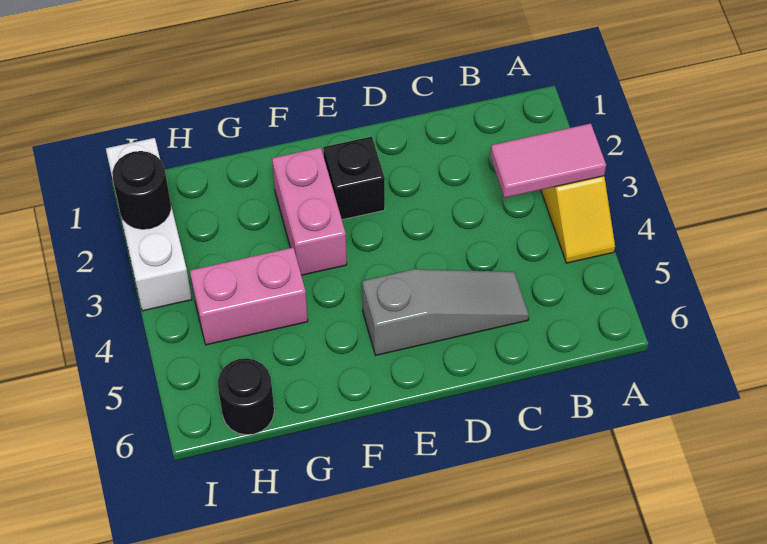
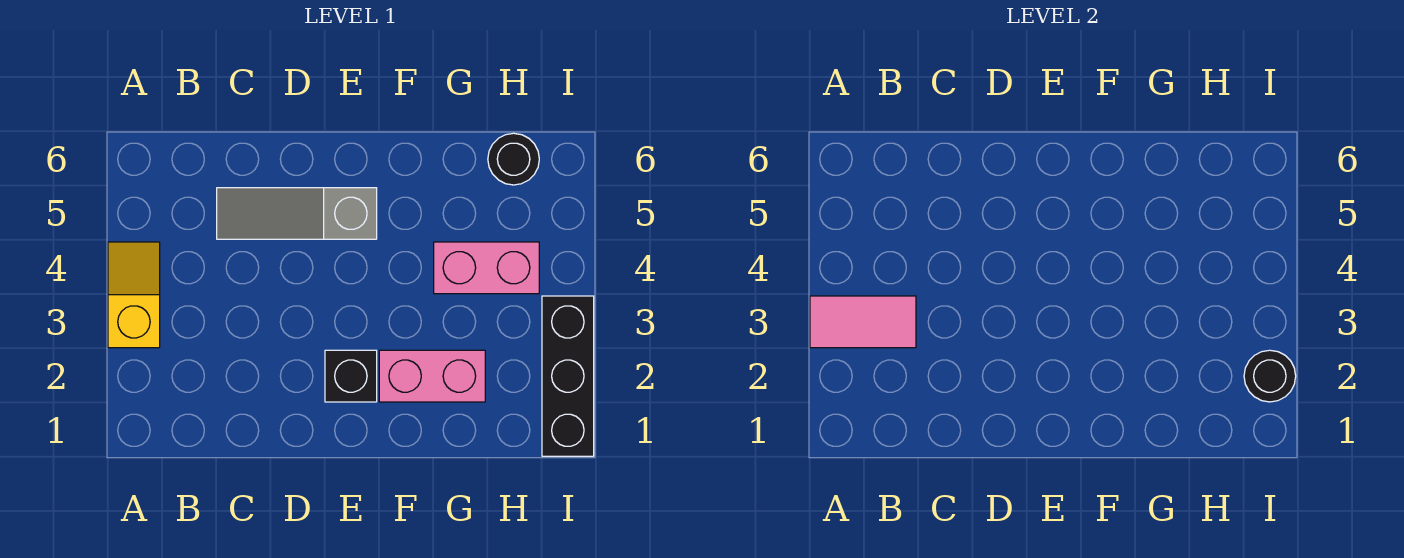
pink 1x2 brick [272,148,347,275] -> pink 1x2 brick turned to [379,350,485,402]
white 1x3 brick [106,138,192,311] -> black 1x3 brick [542,296,594,456]

